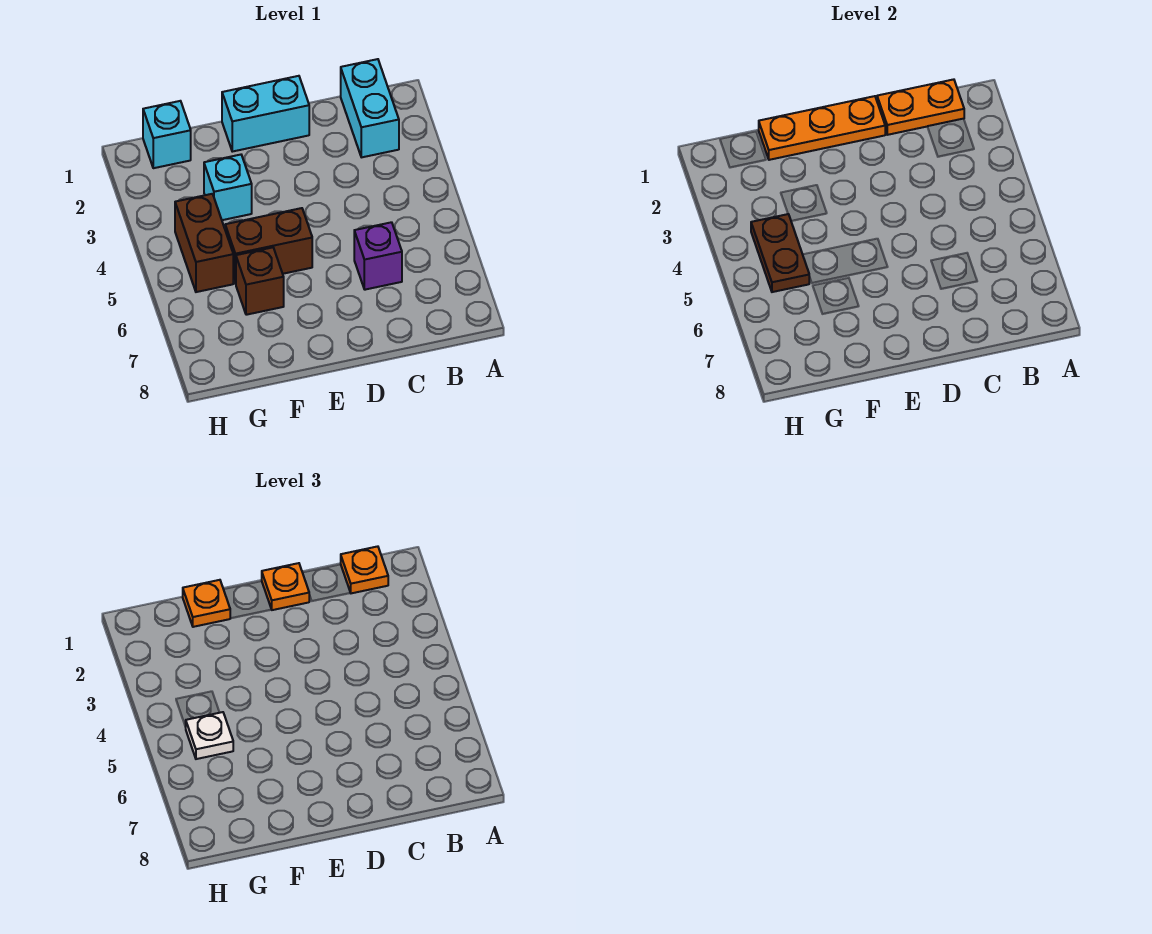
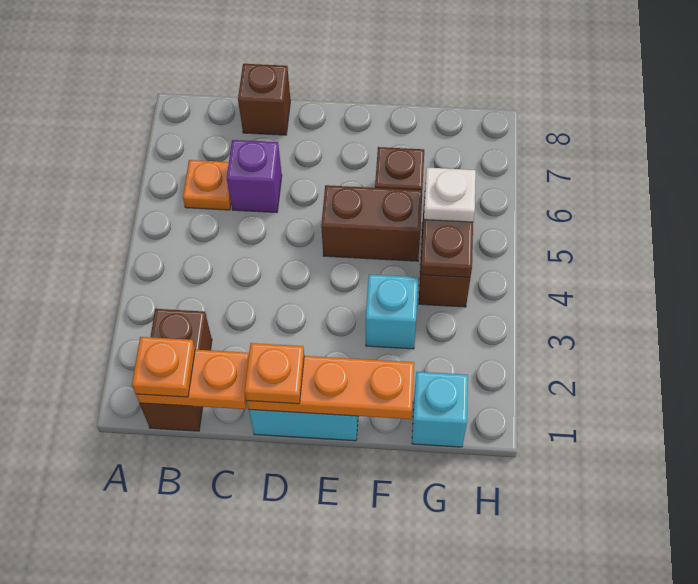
cyan 1x2 brick [341,59,399,157] -> brown 1x2 brick [139,309,212,431]
none -> brown 1x1 brick [238,64,291,135]
orange 1x1 plate [183,580,230,627] -> orange 1x1 plate moved to [183,160,231,210]

